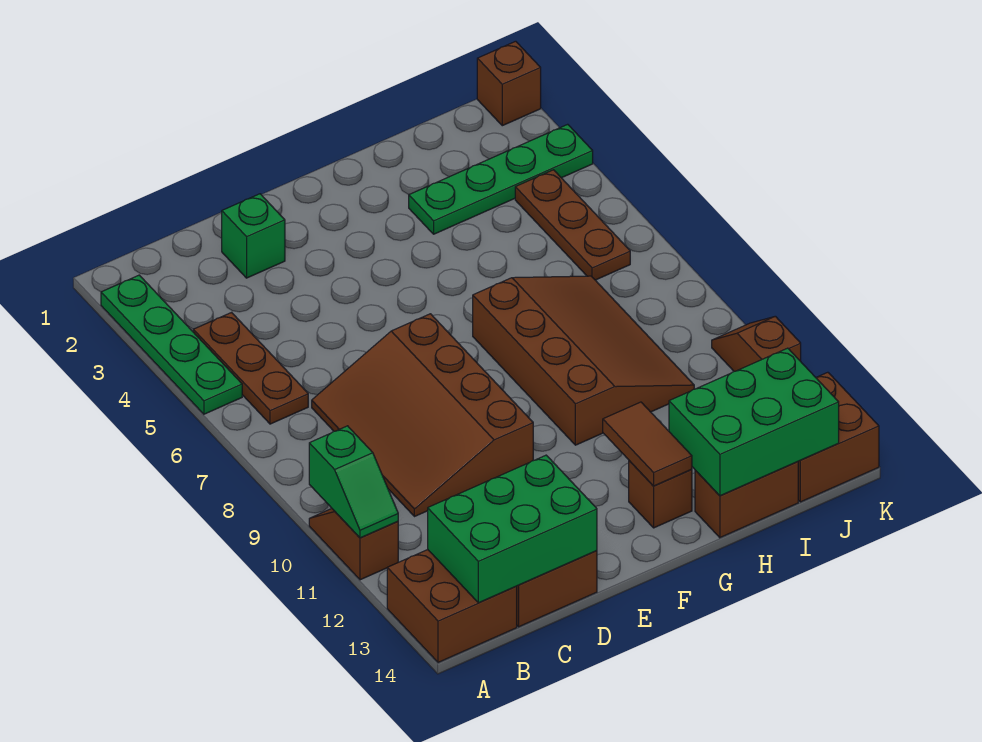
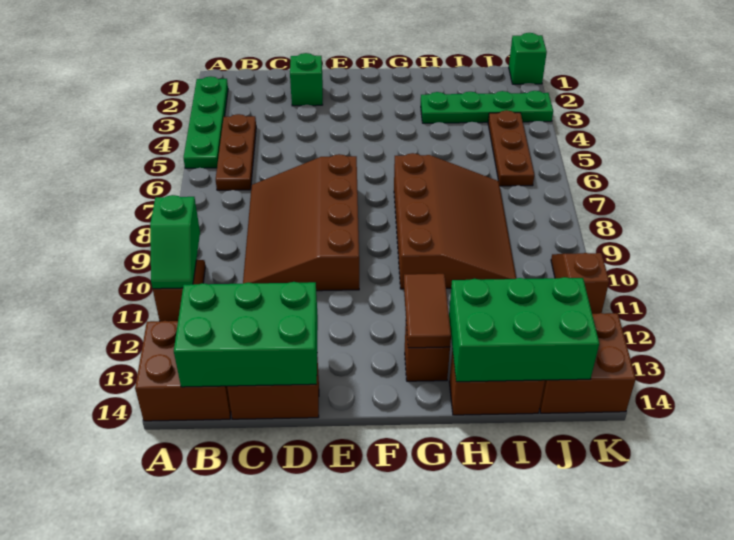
brown 1x1 brick [477,41,541,126] -> green 1x1 brick [509,33,547,84]

